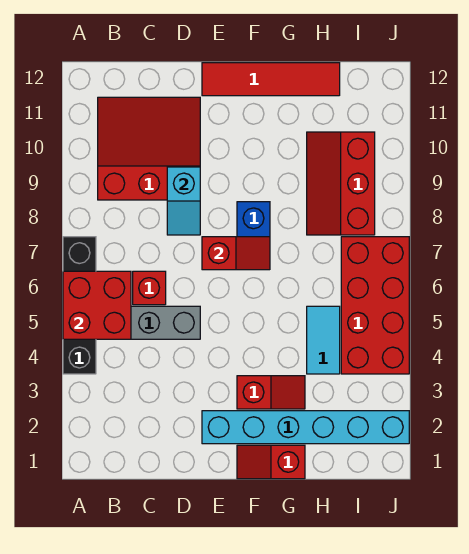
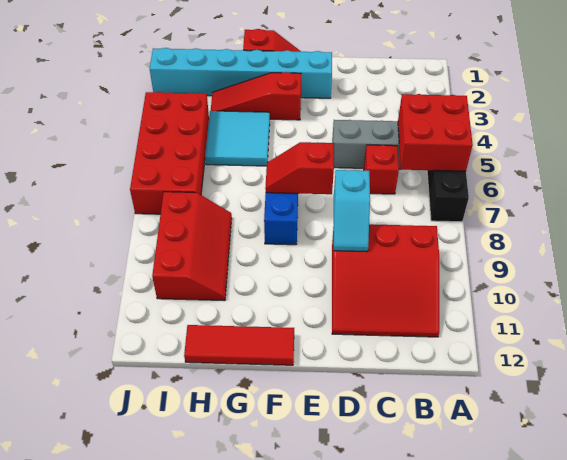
cyan 1x2 slope [167,167,200,235] -> cyan 1x2 slope turned to [334,170,370,252]
red 1x4 tile [202,63,340,96] -> red 1x3 tile [184,325,294,365]
red 1x2 slope [237,376,305,409] -> red 1x3 slope [211,72,301,120]
cyan 1x2 tile [307,306,340,374] -> cyan 2x2 tile [205,111,270,166]

